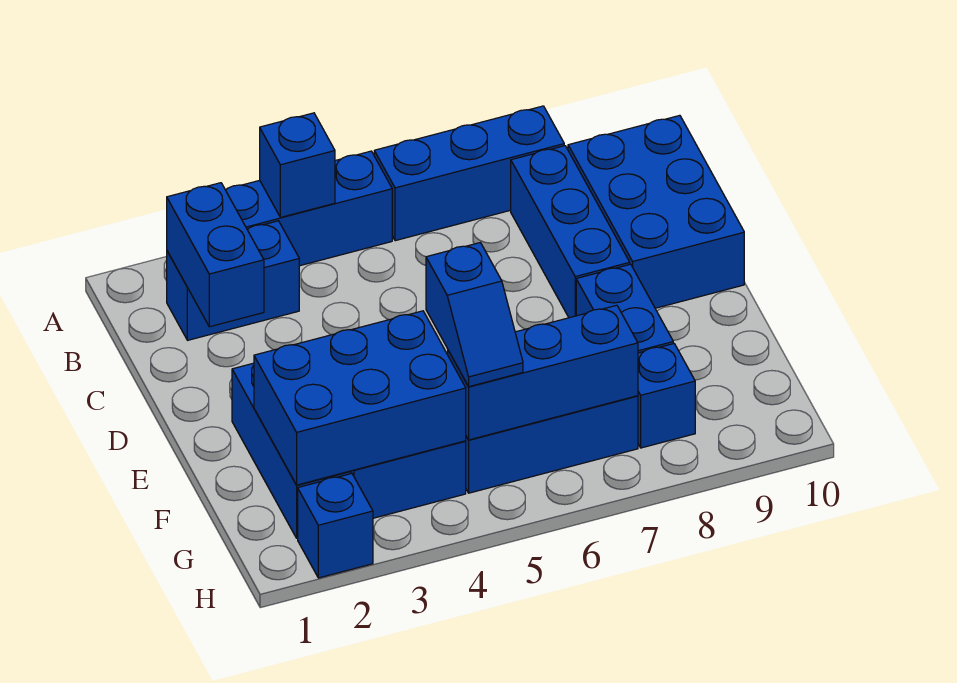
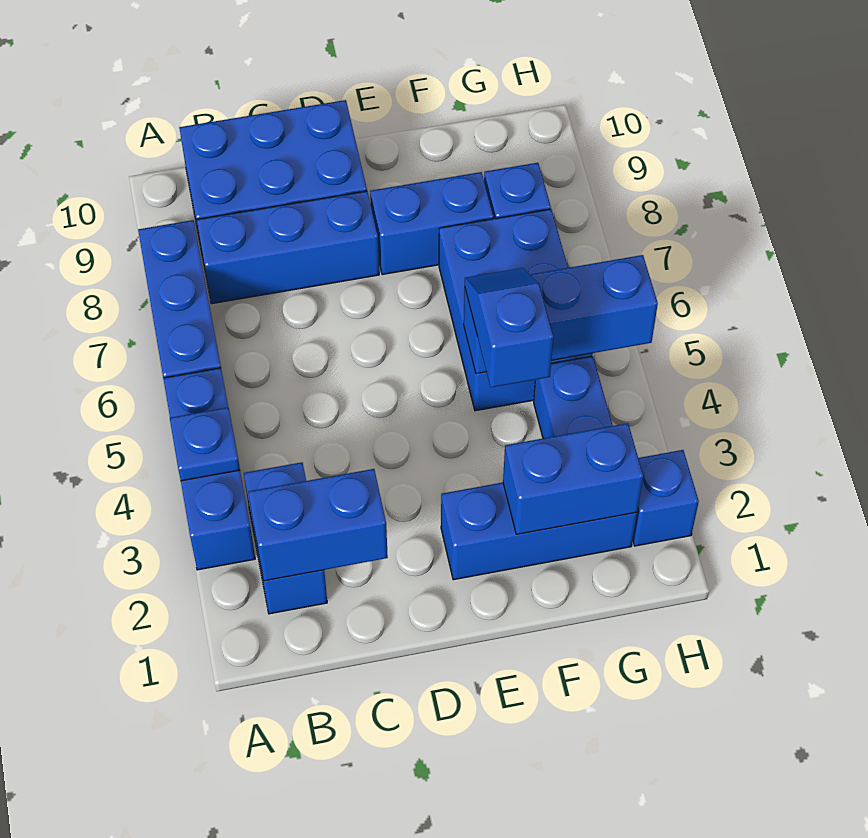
blue 1x1 brick [260,113,335,217] -> blue 1x1 plate [170,407,240,481]
blue 2x3 brick [254,311,466,485] -> blue 1x2 brick [503,423,643,534]
blue 1x2 slope [426,243,523,387] -> blue 1x2 slope turned to [465,268,553,387]
blue 1x3 brick [448,305,638,440] -> blue 1x3 brick turned to [464,255,658,374]

